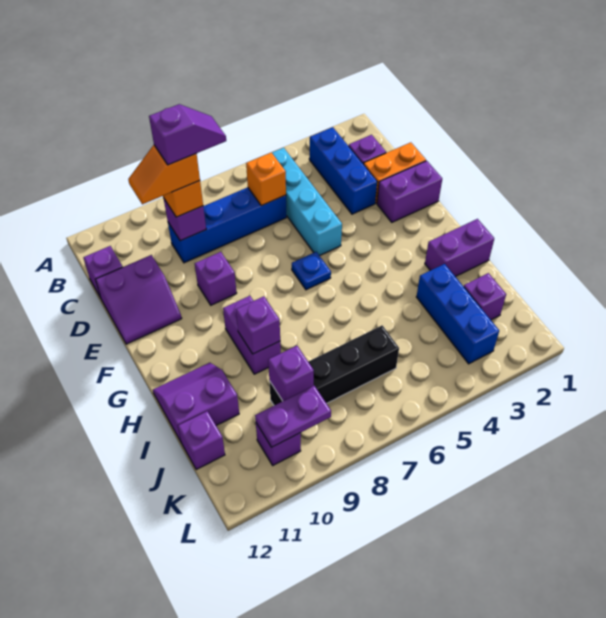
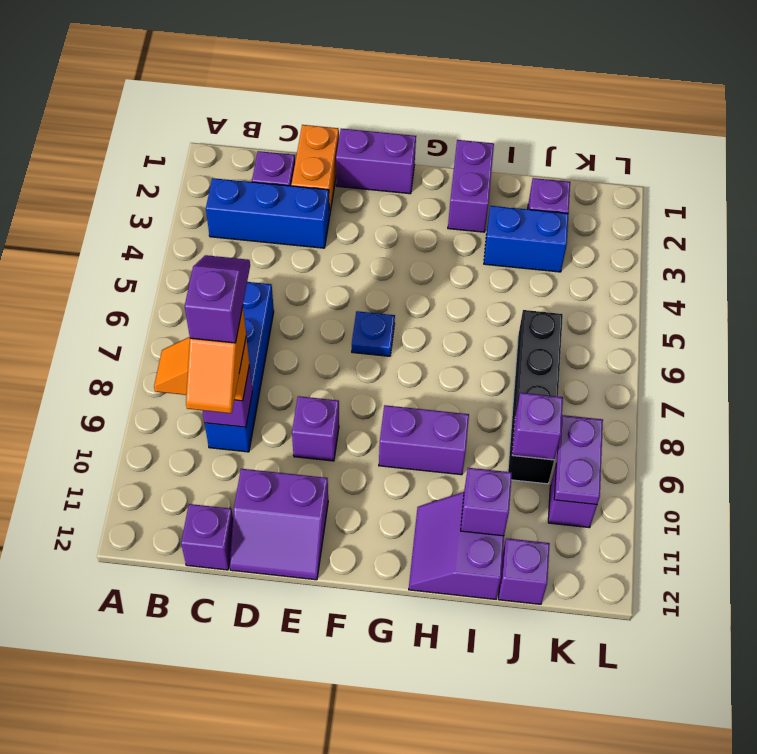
cyan 1x4 brick [272,148,342,256] -> none
orange 1x1 brick [246,153,286,206] -> none
purple 2x2 slope [95,255,182,344] -> purple 2x2 slope turned to [230,469,328,580]
purple 1x2 brick [377,161,442,222] -> purple 1x2 brick turned to [336,129,416,194]
purple 1x1 brick [236,296,280,354] -> purple 1x1 brick moved to [461,468,512,536]
blue 1x3 brick [416,264,499,364] -> blue 1x2 brick [484,206,569,272]

